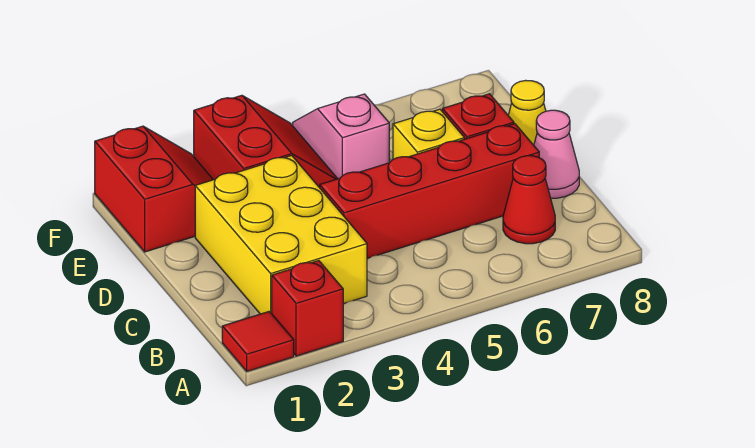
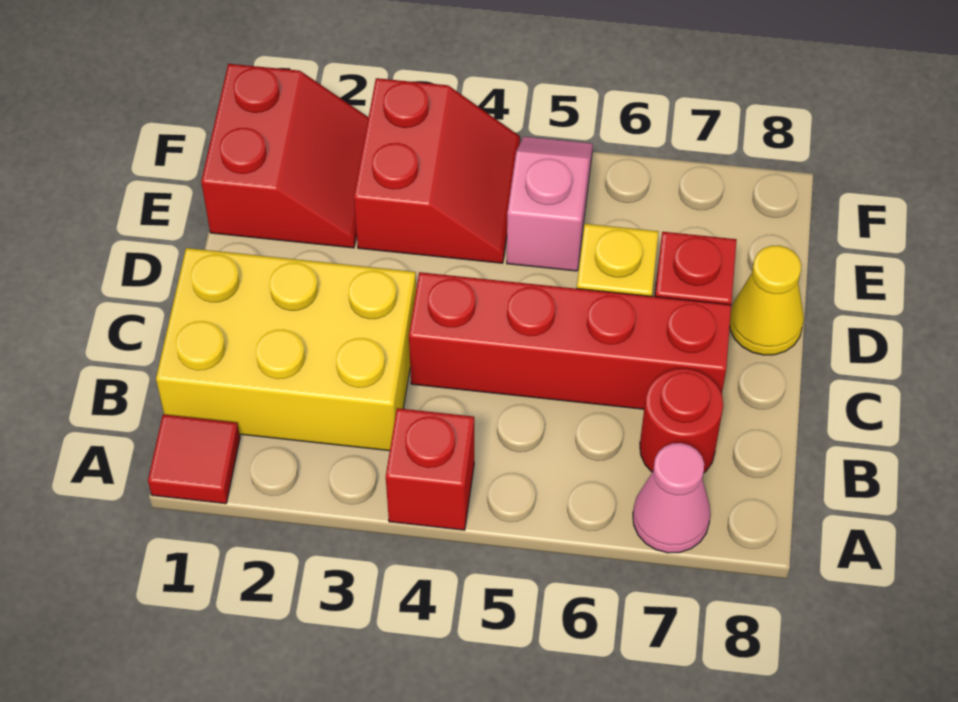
red 1x1 brick [272,261,343,356] -> red 1x1 brick moved to [386,408,474,530]
yellow 2x3 brick [195,155,367,314] -> yellow 2x3 brick turned to [156,248,416,451]
red 1x1 cone [503,156,555,244] -> red 1x1 round brick [640,369,723,473]
pink 1x1 cone [534,110,579,198] -> pink 1x1 cone moved to [633,443,711,553]

